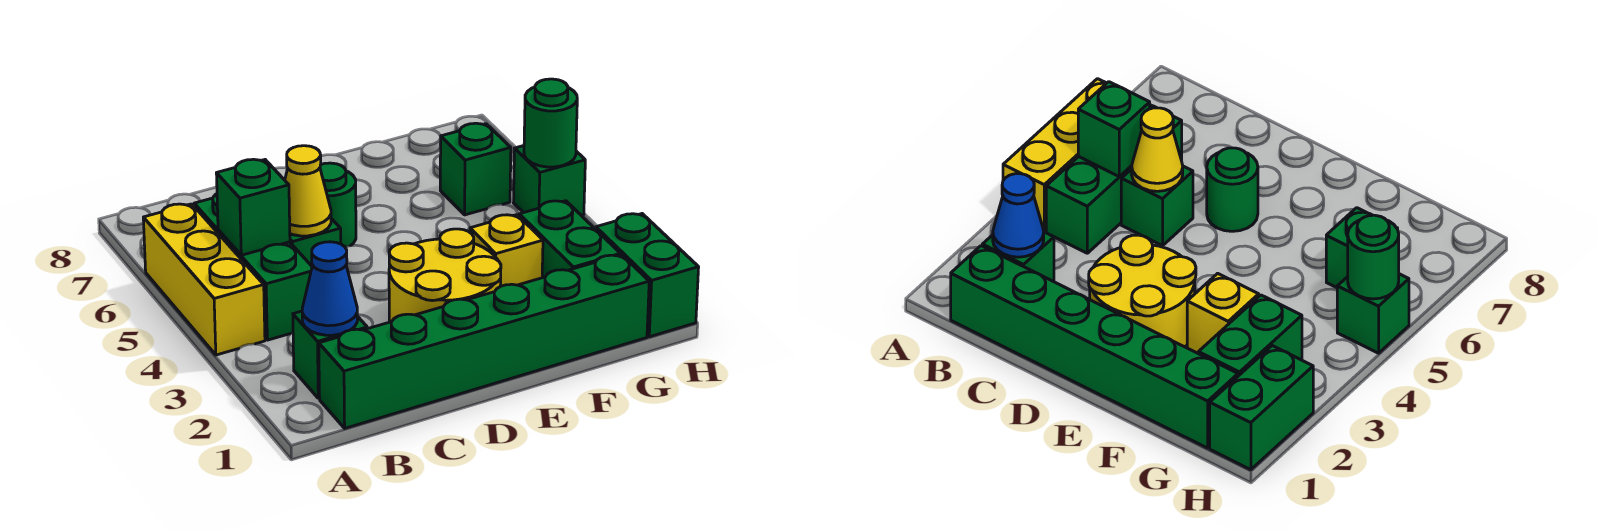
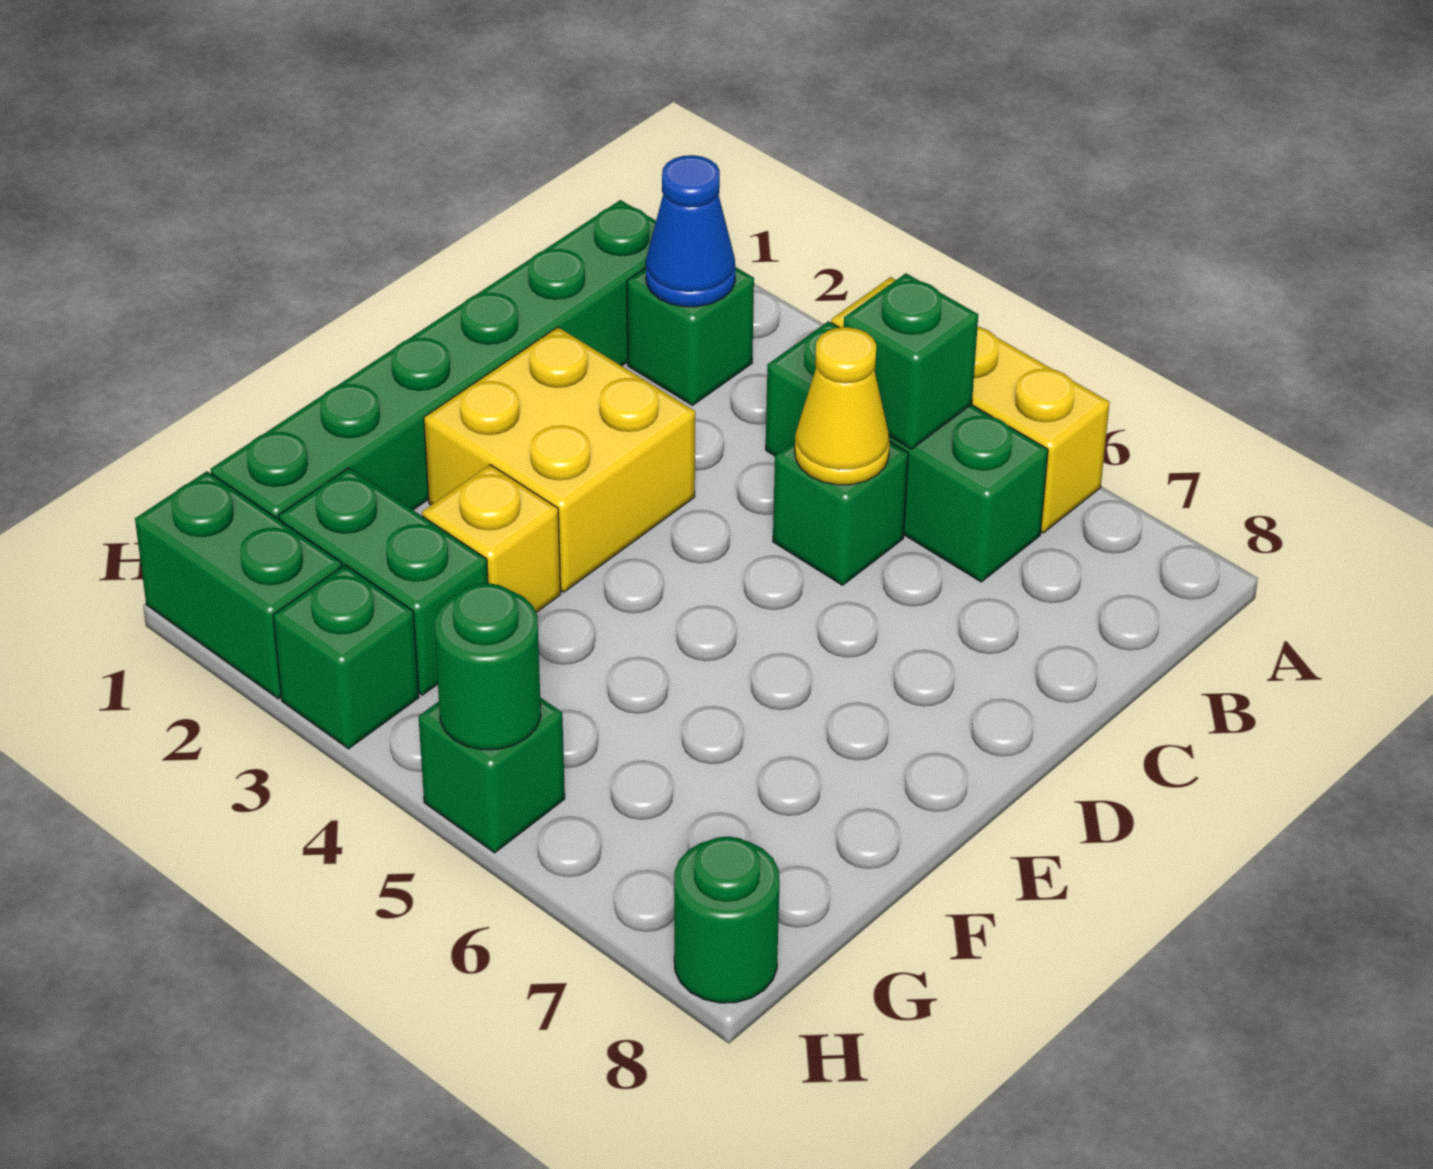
yellow 2x2 round brick [389,229,501,322] -> yellow 2x2 brick [424,327,695,592]
green 1x1 round brick [320,163,356,247] -> green 1x1 round brick moved to [674,836,780,1003]
green 1x1 brick [440,123,511,215] -> green 1x1 brick moved to [273,565,419,749]

